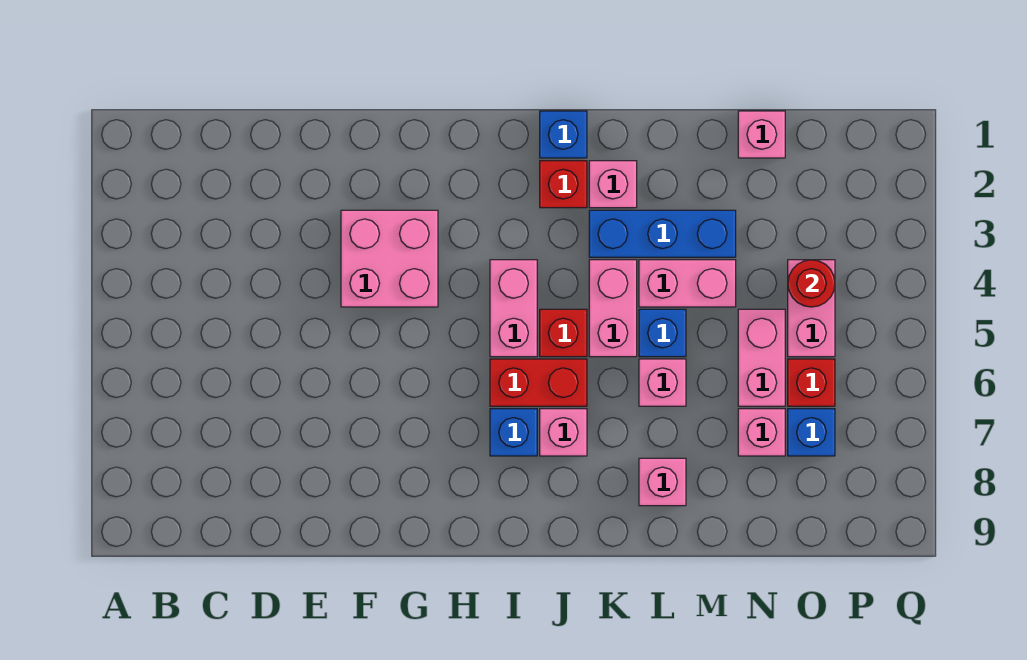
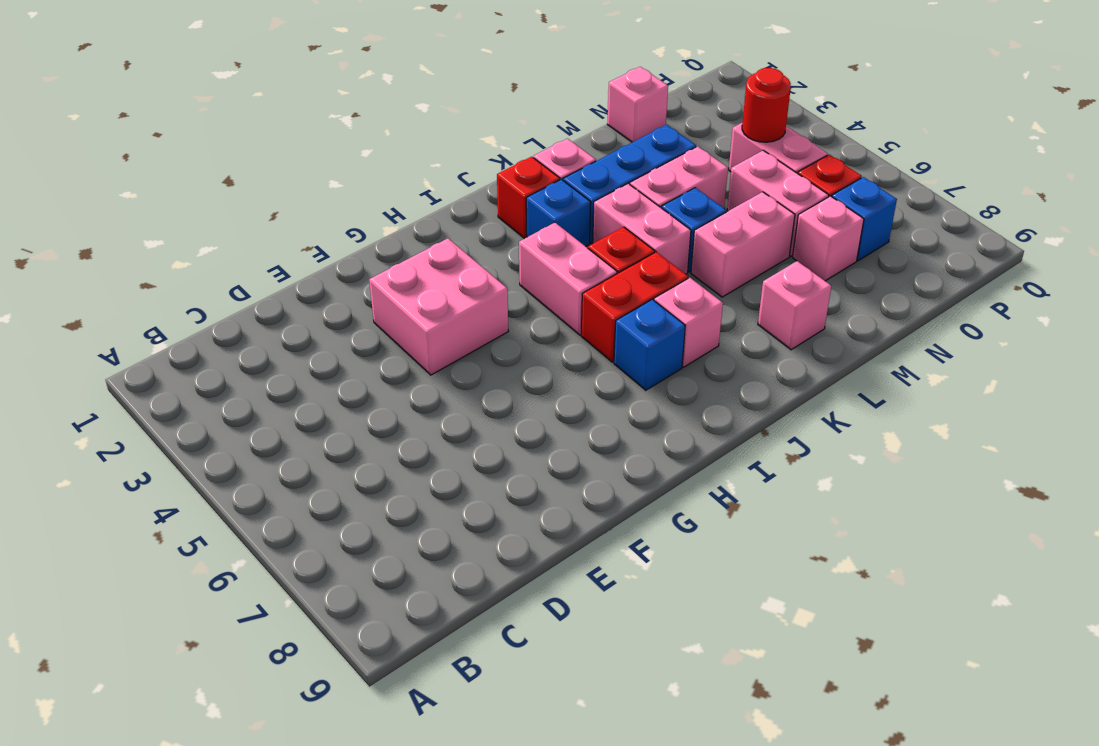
blue 1x1 brick [540,111,587,158] -> blue 1x1 brick moved to [526,179,591,246]
pink 1x1 brick [639,359,686,406] -> pink 1x2 brick [691,192,795,297]

